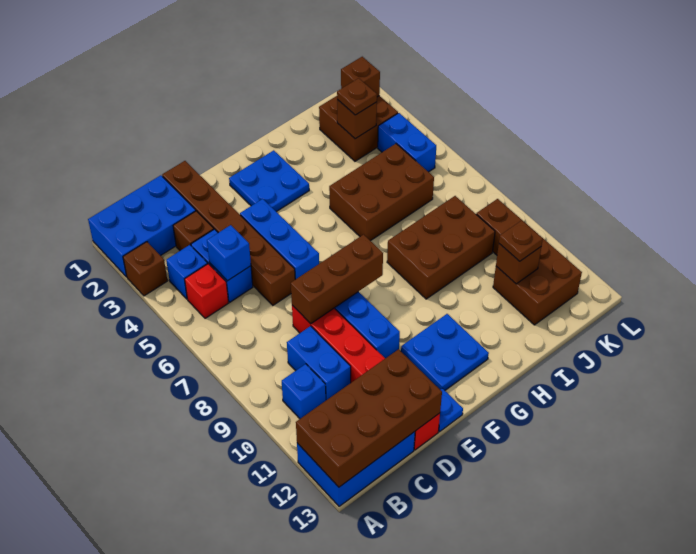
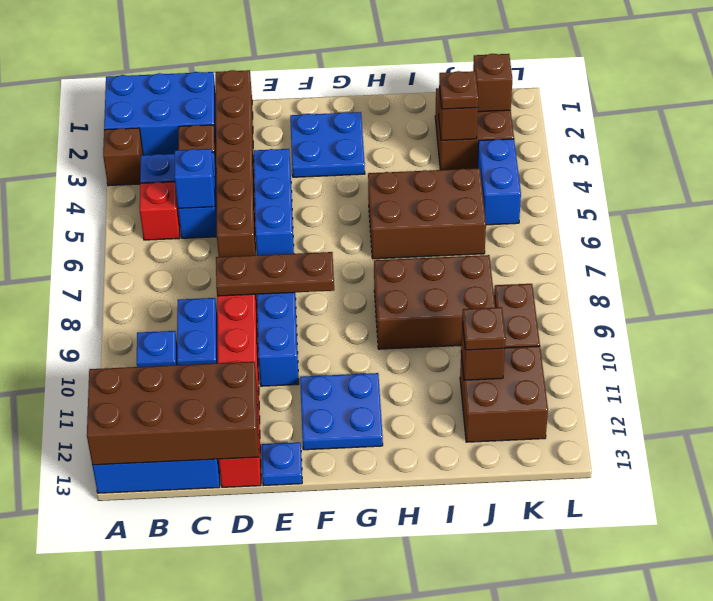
brown 1x3 brick [291,235,383,324] -> brown 1x3 plate [216,252,334,296]

